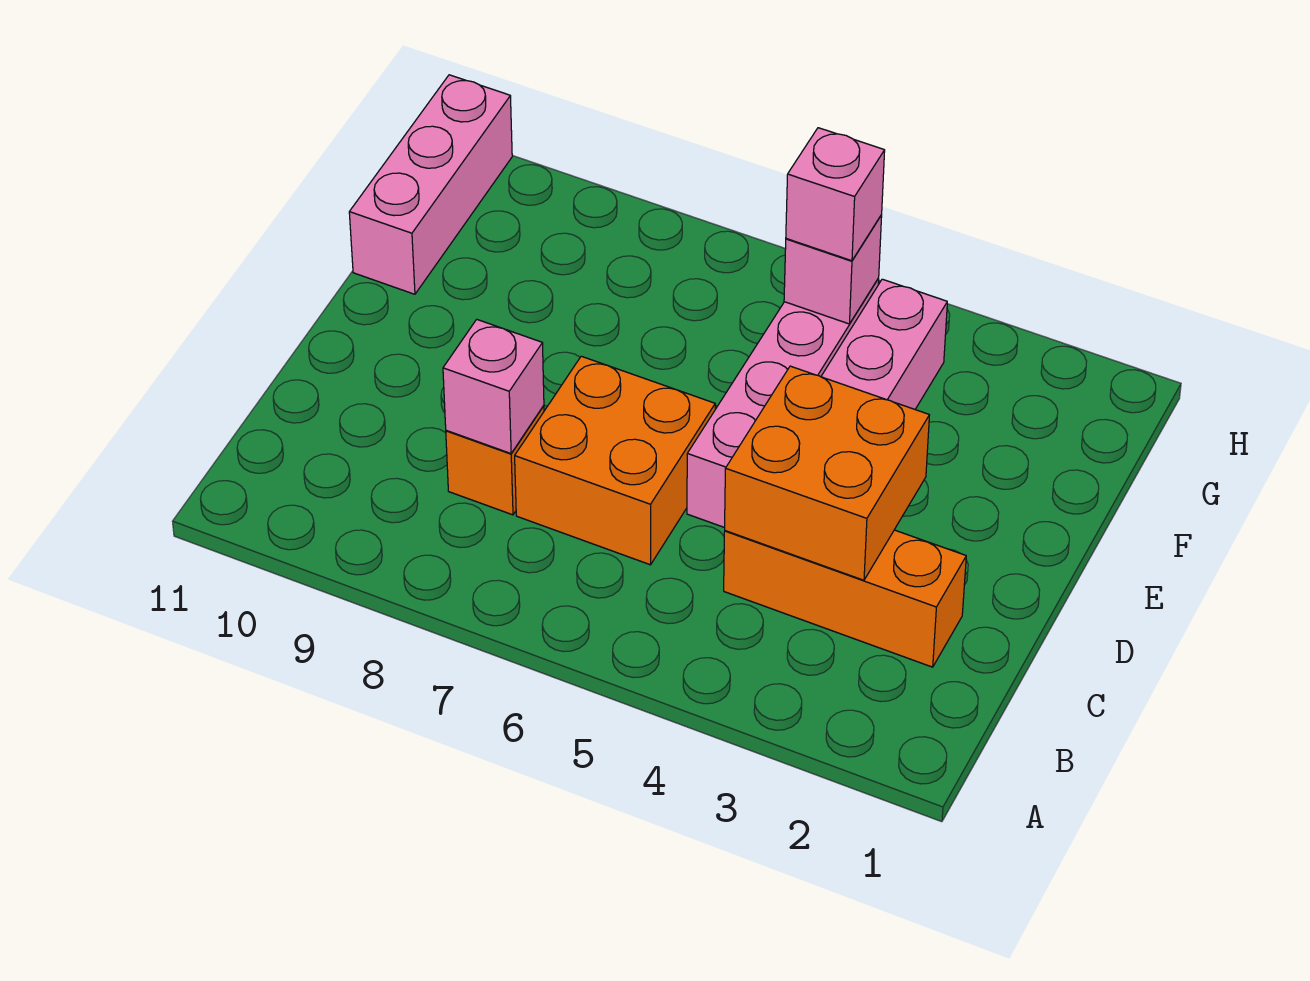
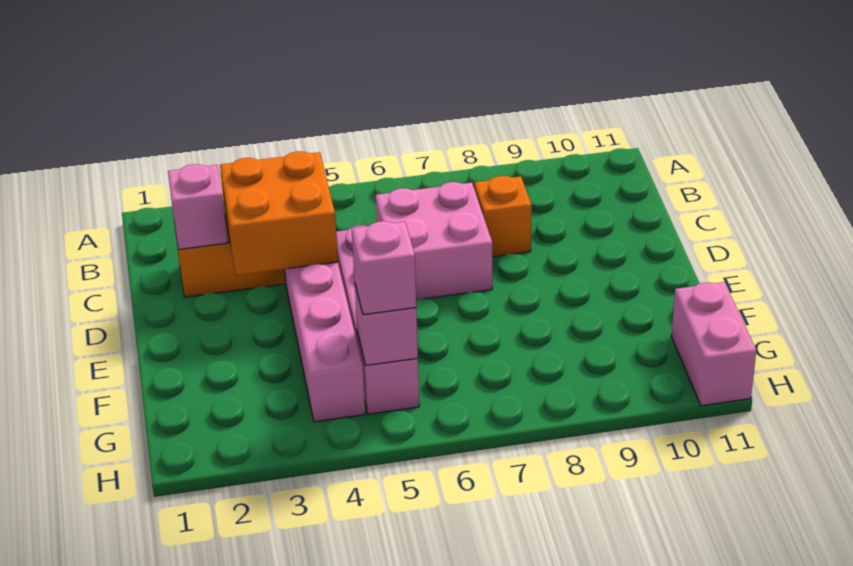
orange 2x2 brick [515,356,715,565] -> pink 2x2 brick [376,182,492,300]
pink 1x1 brick [443,320,544,453] -> pink 1x1 brick moved to [168,164,228,250]
pink 1x3 brick [349,75,512,294] -> pink 1x2 brick [671,282,756,406]

